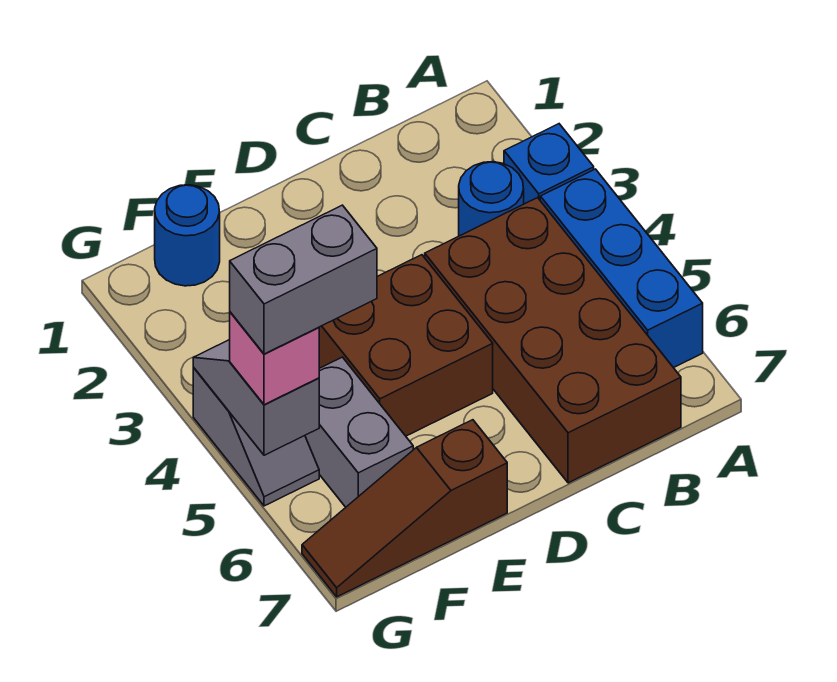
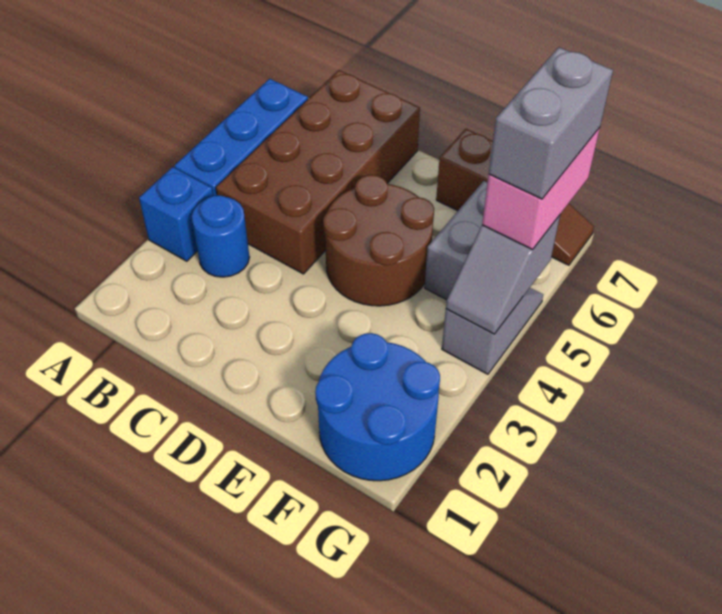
brown 2x2 brick [319,255,493,436] -> brown 2x2 round brick [323,175,434,306]
blue 1x1 round brick [155,185,220,286] -> blue 2x2 round brick [315,333,440,481]
grey 1x2 brick [230,205,377,354] -> grey 1x2 brick turned to [489,47,613,199]
pink 1x1 brick [230,312,319,405] -> pink 1x2 brick [482,127,600,250]

